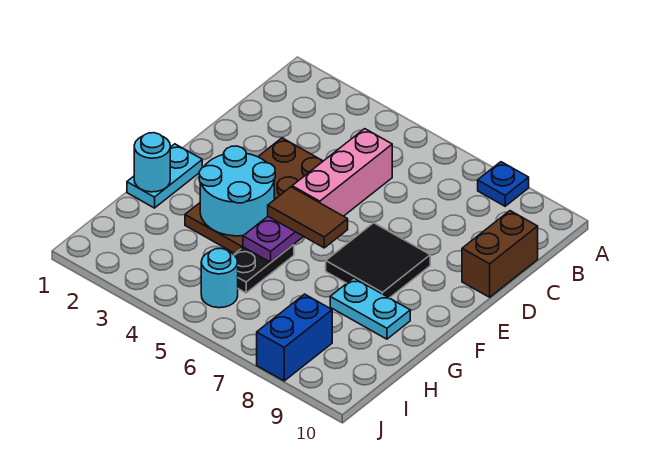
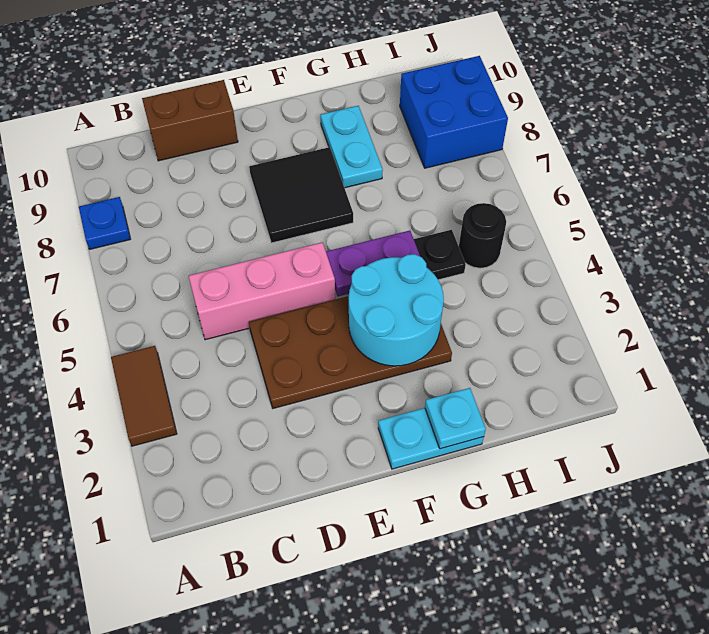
brown 1x2 tile [268,187,348,248] -> brown 1x2 tile moved to [111,346,177,446]
cyan 1x1 round brick [134,133,170,192] -> cyan 1x1 plate [425,388,486,449]
cyan 1x1 round brick [201,248,238,308] -> black 1x1 round brick [459,203,506,268]
blue 1x2 brick [257,294,332,381] -> blue 2x2 brick [400,56,508,168]

